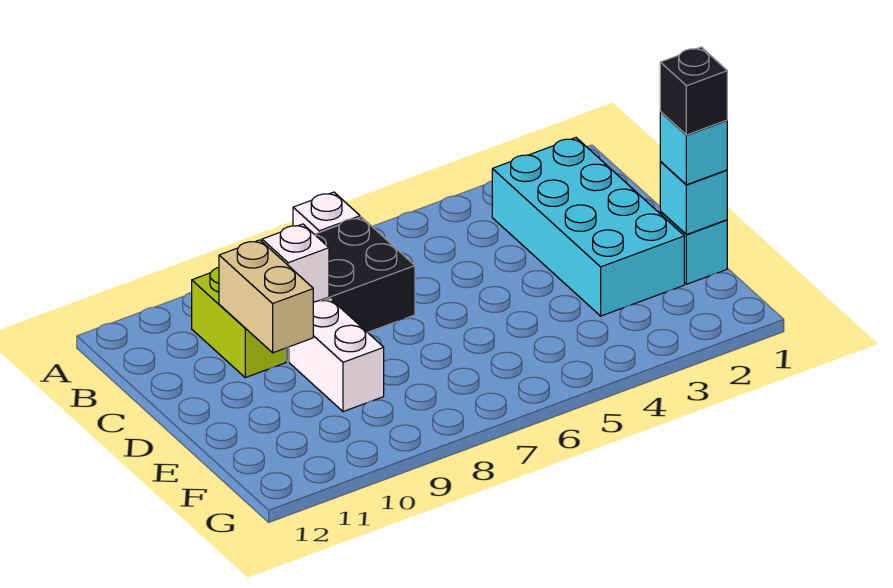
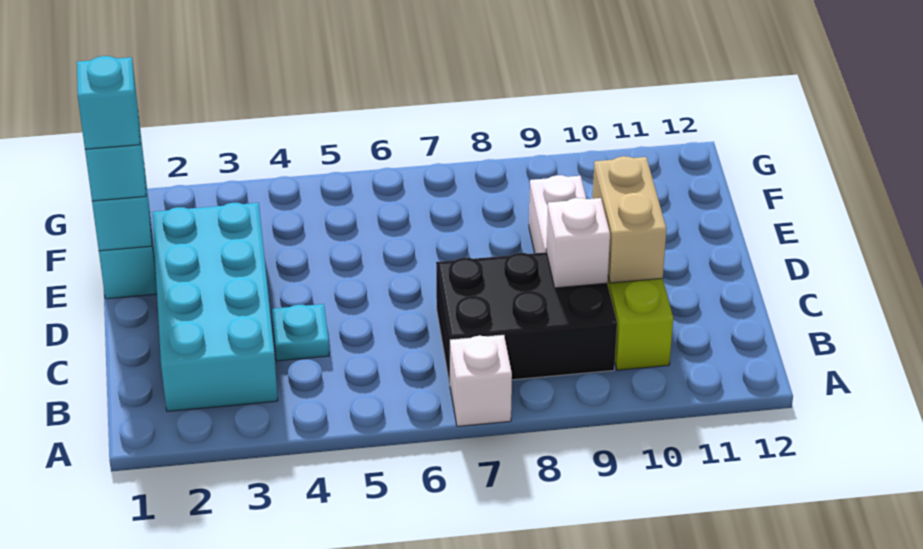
none -> cyan 1x1 plate [272,304,329,361]
black 1x1 brick [660,47,727,135] -> cyan 1x1 brick [77,56,140,149]

